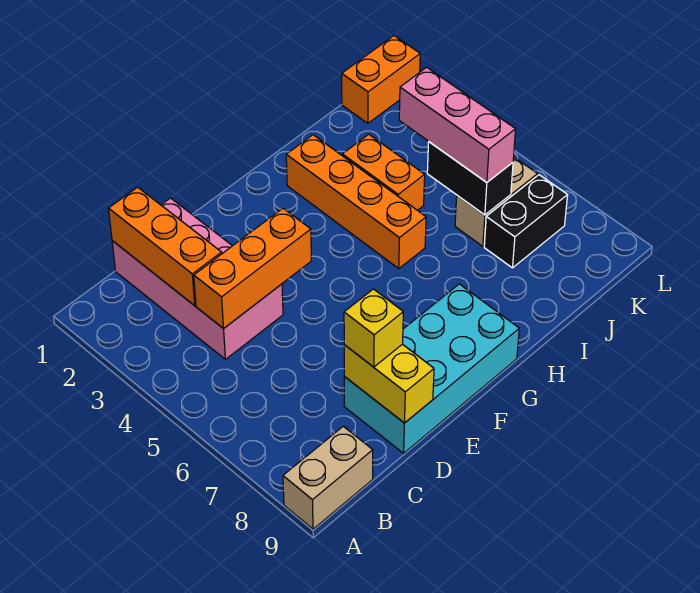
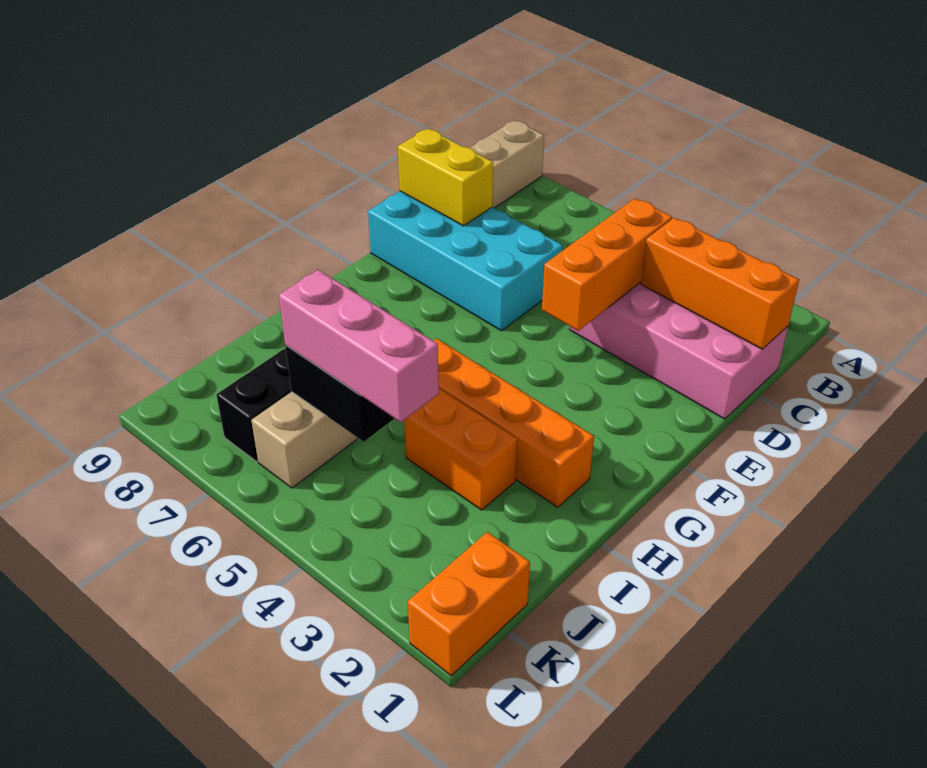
cyan 2x4 brick [344,284,519,453] -> cyan 2x4 brick turned to [368,191,562,331]
yellow 1x1 brick [344,289,403,367] -> none

